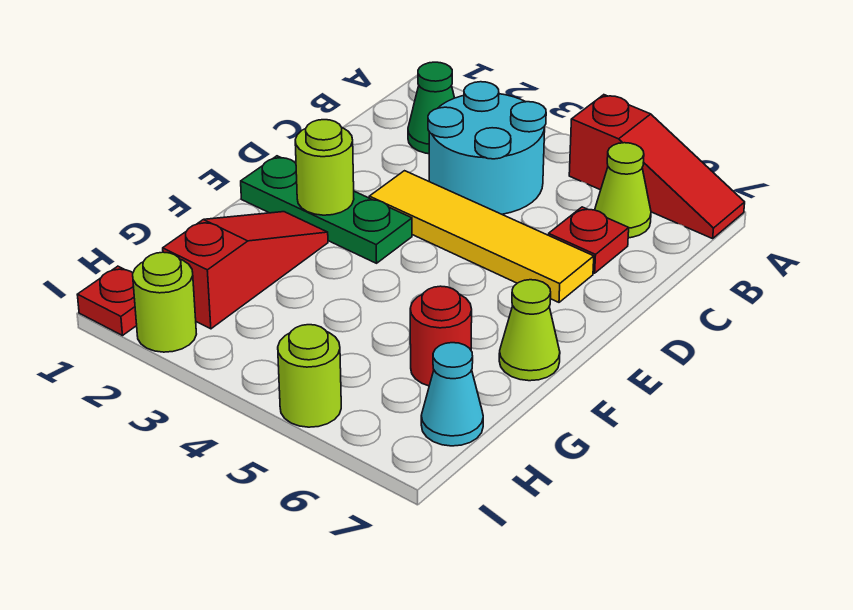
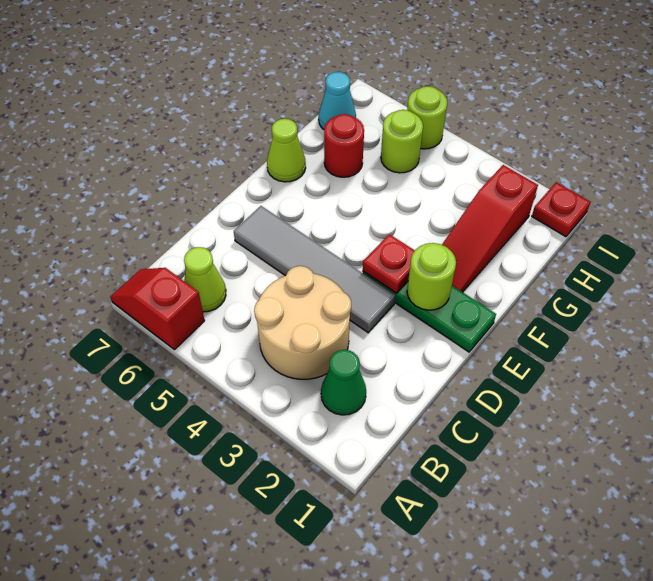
red 1x3 slope [569,95,745,239] -> red 1x2 slope [110,268,205,350]
cyan 2x2 round brick [428,82,546,214] -> tan 2x2 round brick [254,266,351,379]
red 1x1 plate [549,207,629,273] -> red 1x1 plate moved to [363,234,415,293]
yellow 1x4 tile [369,171,594,302] -> grey 1x4 tile [234,206,395,333]
lime 1x1 round brick [133,252,196,352] -> lime 1x1 round brick moved to [381,110,423,173]

